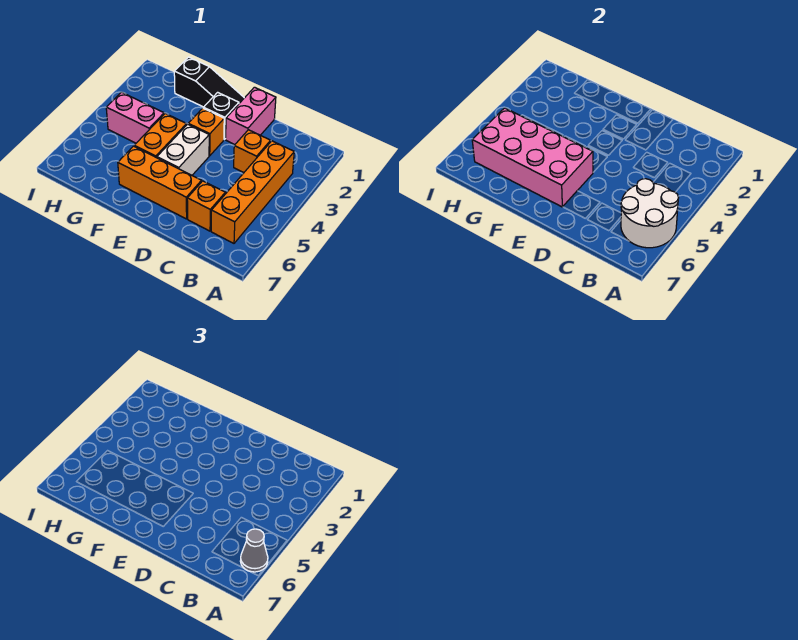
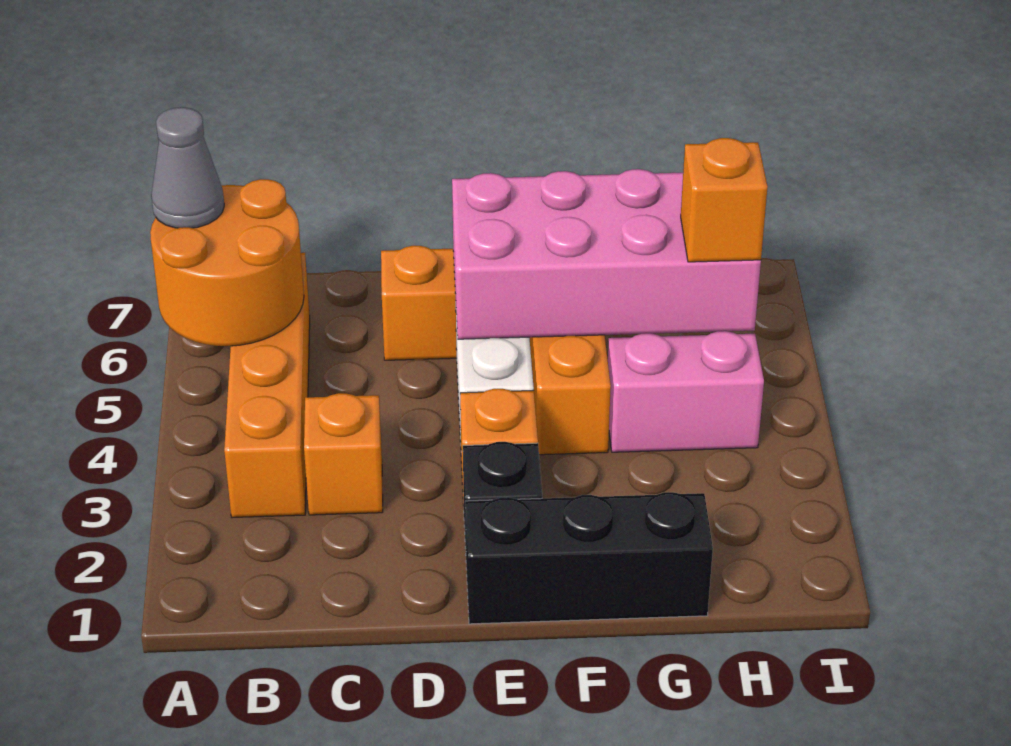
white 2x2 round brick [621,179,679,248] -> orange 2x2 round brick [150,179,304,346]
orange 1x1 brick [187,181,225,231] -> orange 1x1 brick moved to [681,138,768,262]
pink 1x2 brick [226,87,276,144] -> none
black 1x3 slope [174,57,244,107] -> black 1x3 brick [465,492,713,624]

